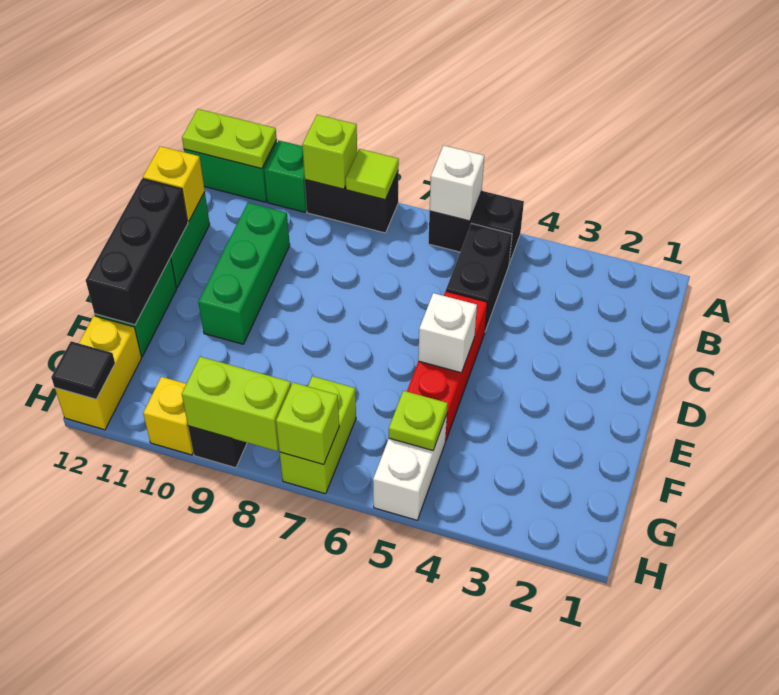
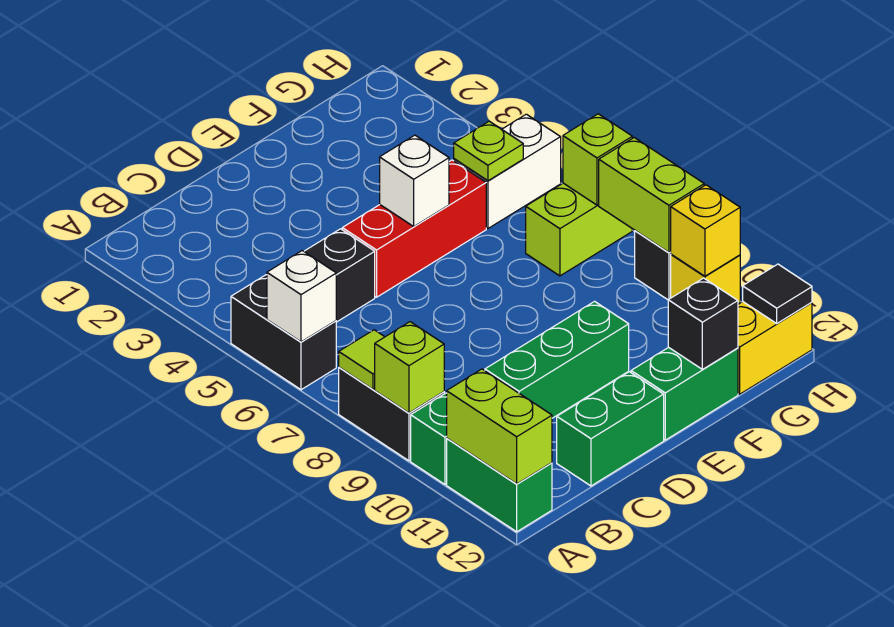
lime 1x2 plate [182,109,277,169] -> lime 1x2 brick [447,369,552,484]
yellow 1x1 brick [143,146,205,222] -> yellow 1x1 brick moved to [671,185,740,276]
black 1x3 brick [86,179,188,325] -> black 1x1 brick [668,278,738,369]

